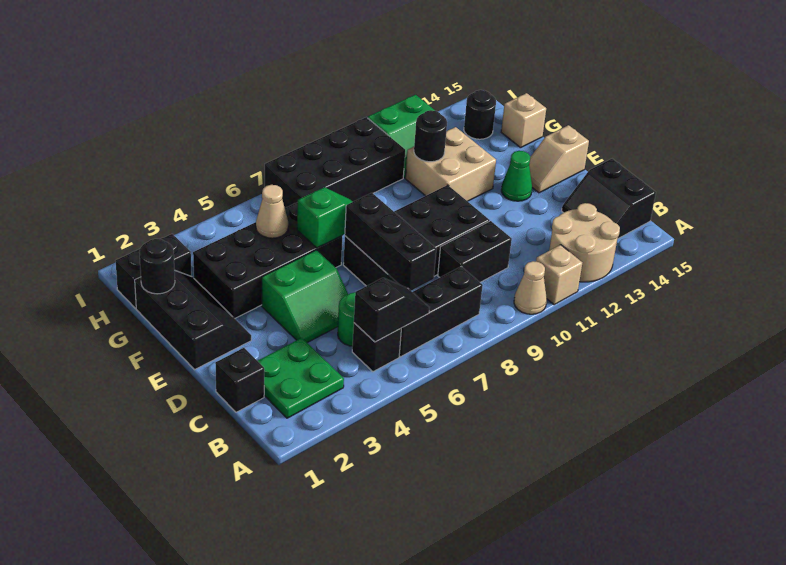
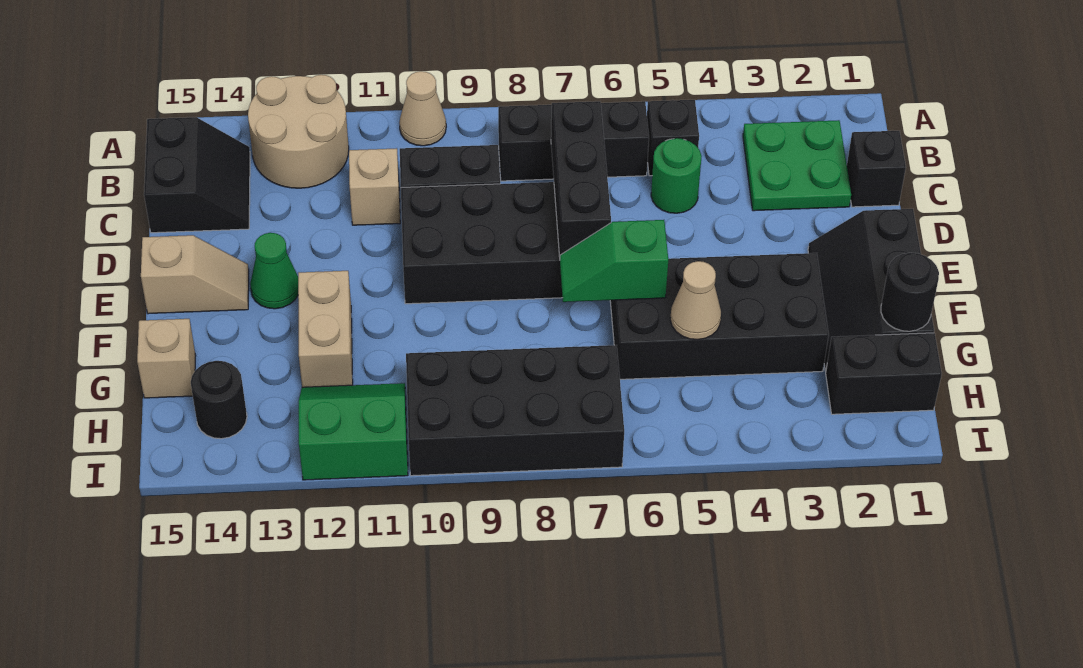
tan 1x1 brick [536,245,582,305] -> tan 1x1 brick moved to [349,148,400,225]
black 1x2 slope [354,278,429,342] -> none
green 2x2 slope [262,250,348,343] -> none
tan 2x2 brick [405,127,496,201] -> tan 1x2 brick [298,271,353,387]
black 1x1 round brick [414,110,447,162] -> none

